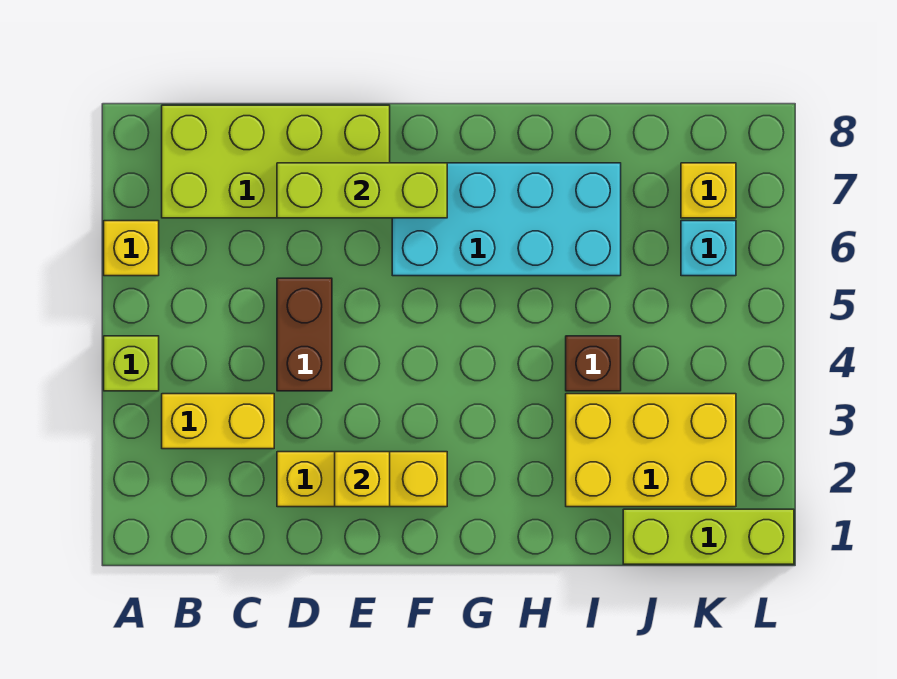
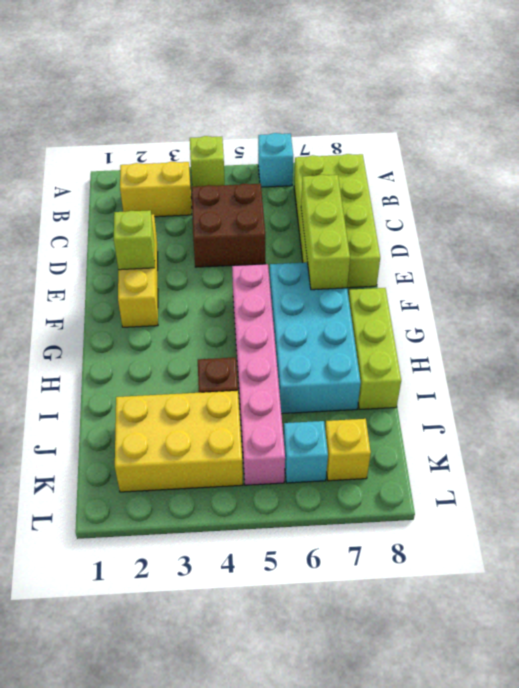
yellow 1x1 brick [104,221,159,276] -> cyan 1x1 brick [258,133,293,187]
yellow 1x2 brick [162,394,274,449] -> yellow 1x2 brick turned to [120,162,192,217]
brown 1x2 brick [277,278,332,391] -> brown 2x2 brick [191,184,265,267]
yellow 1x1 brick [335,452,390,507] -> lime 1x1 brick [114,210,155,270]
none -> pink 1x6 brick [232,264,285,485]
yellow 2x3 brick [566,394,736,507] -> yellow 2x3 brick turned to [115,391,243,492]
lime 1x3 brick [623,509,794,564] -> lime 1x3 brick moved to [348,288,401,409]

